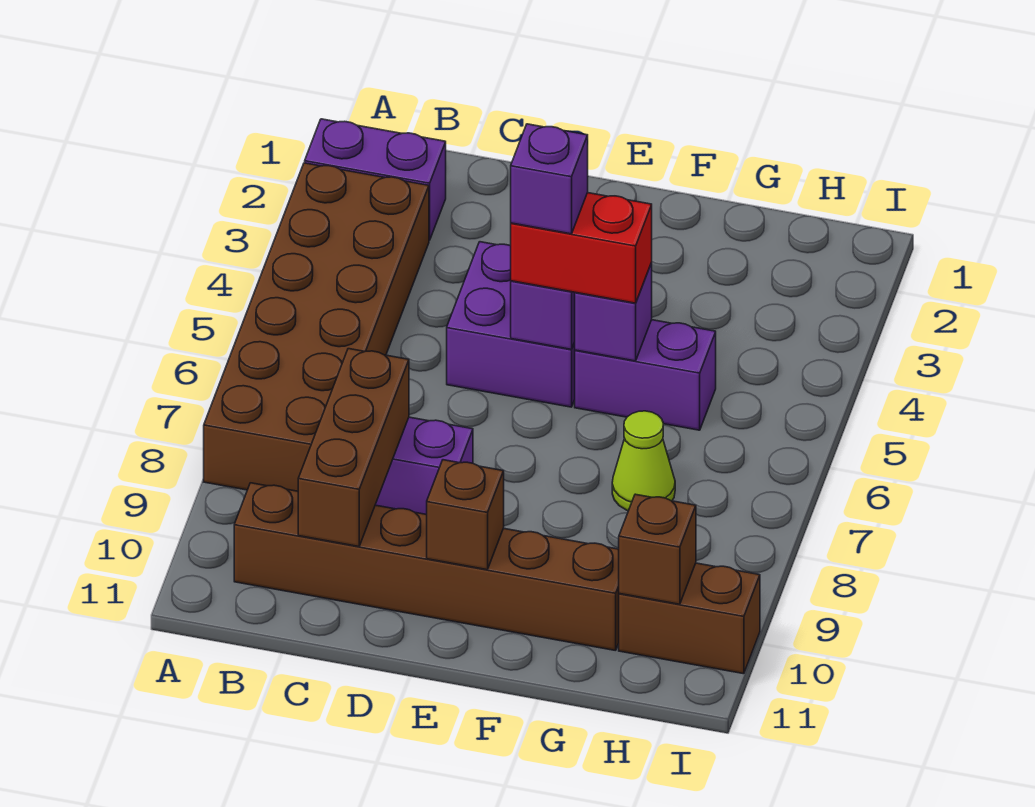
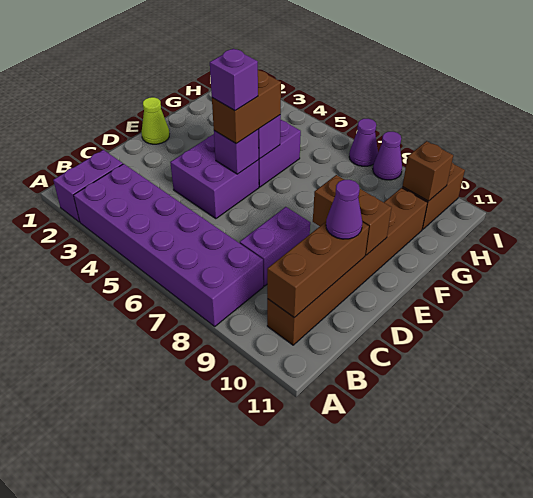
brown 2x6 brick [204,163,429,491] -> purple 2x6 brick [74,164,263,326]
brown 1x3 brick [298,349,409,546] -> brown 1x3 brick turned to [267,222,369,318]
none -> purple 1x1 cone [326,180,362,239]
red 1x2 brick [511,193,652,303] -> brown 1x2 brick [212,70,281,144]
brown 1x1 brick [427,460,504,570] -> brown 1x2 brick [313,175,392,255]
lime 1x1 cone [612,411,675,511] -> lime 1x1 cone moved to [142,97,169,144]
none -> purple 1x1 cone [349,119,378,166]
none -> purple 1x1 cone [373,132,402,180]

